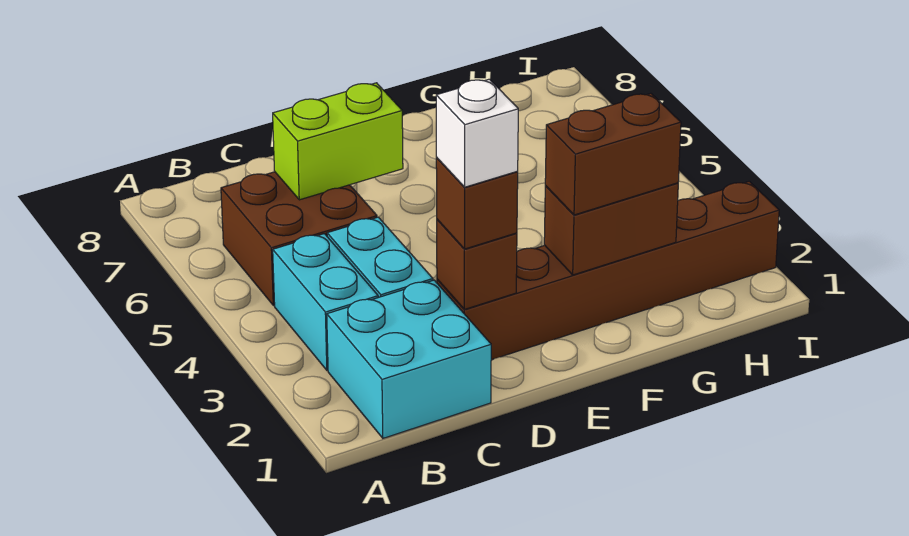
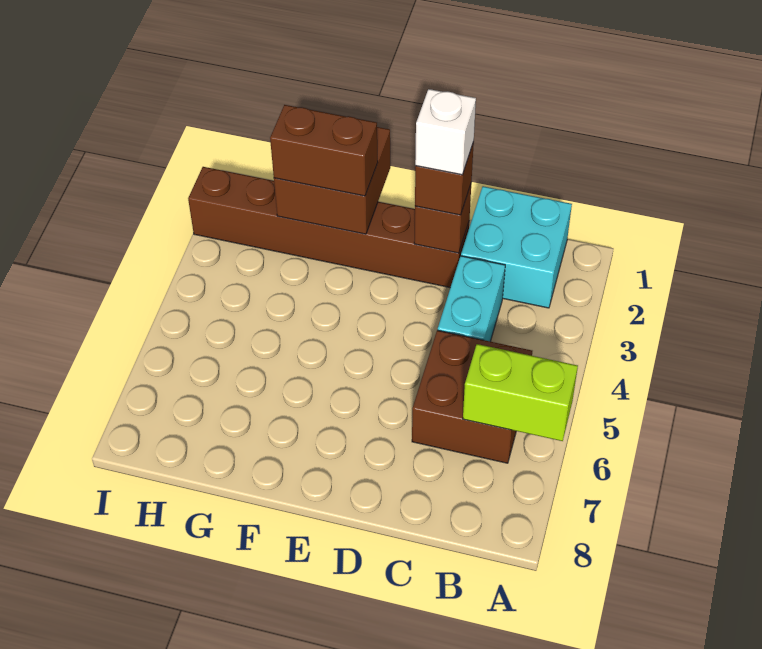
cyan 1x2 brick [273,234,378,370] -> none
lime 1x2 brick [273,83,403,200] -> lime 1x2 brick moved to [463,344,578,441]
brown 1x2 brick [544,183,678,275] -> brown 2x2 brick [274,127,390,234]

